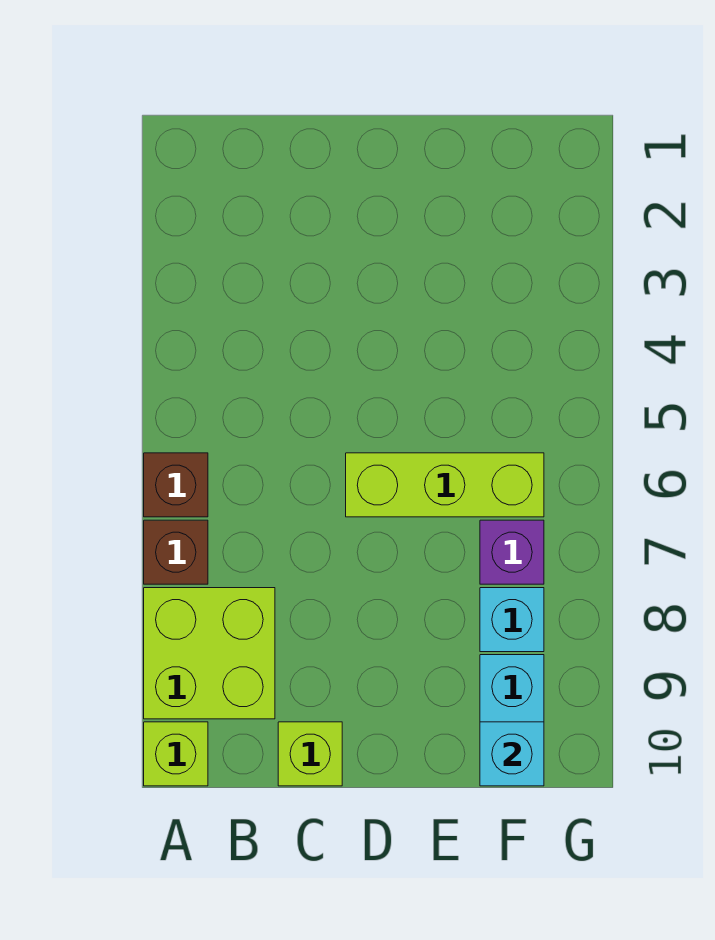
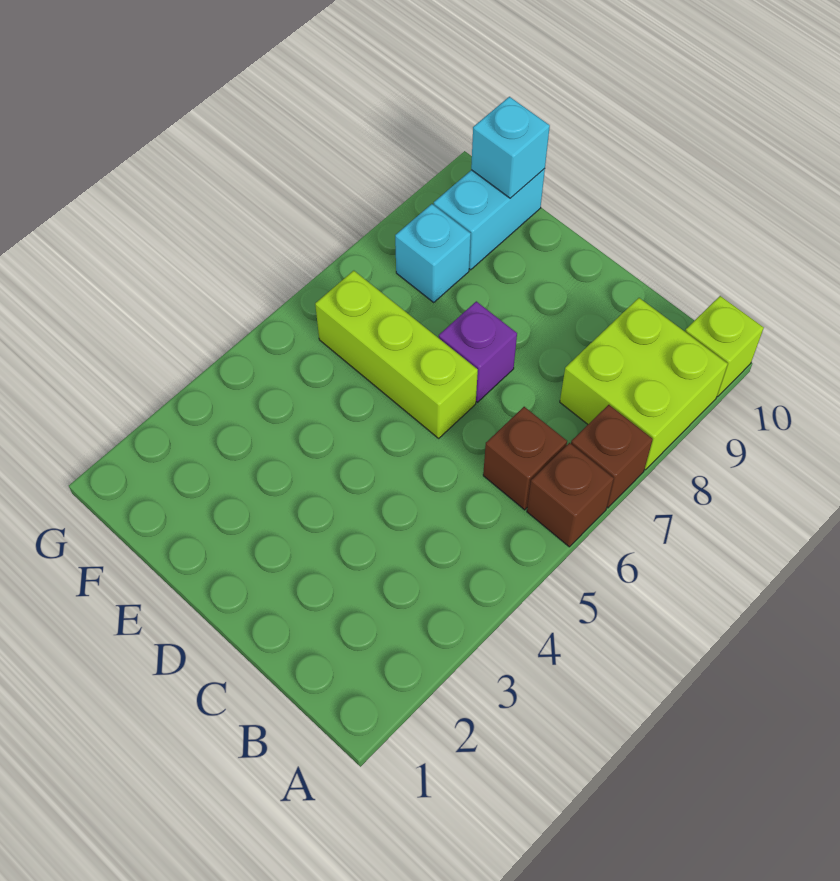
none -> brown 1x1 brick [483,407,567,510]
lime 1x1 brick [278,722,342,786] -> none
purple 1x1 brick [480,520,544,584] -> purple 1x1 brick moved to [439,301,517,402]

